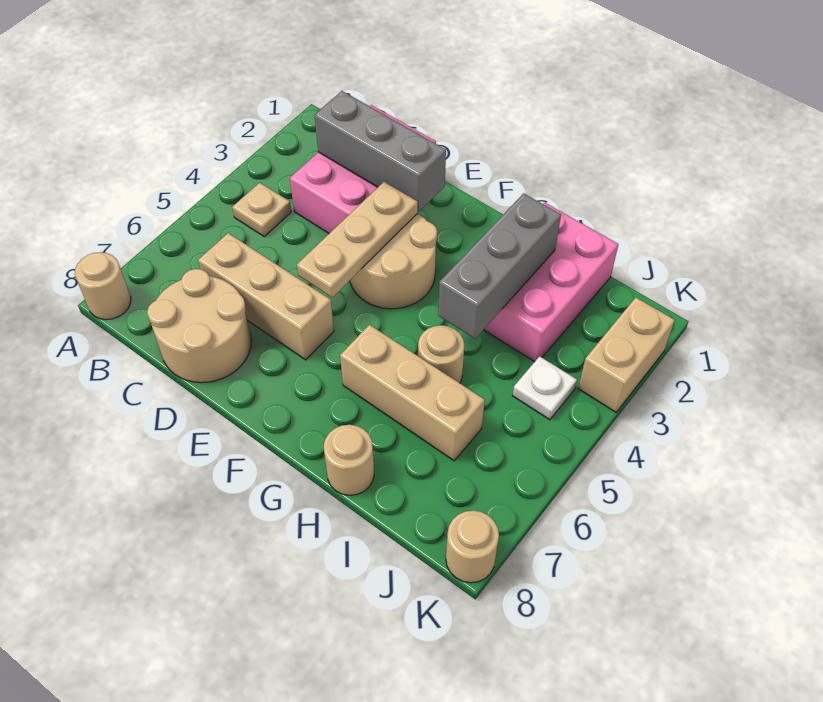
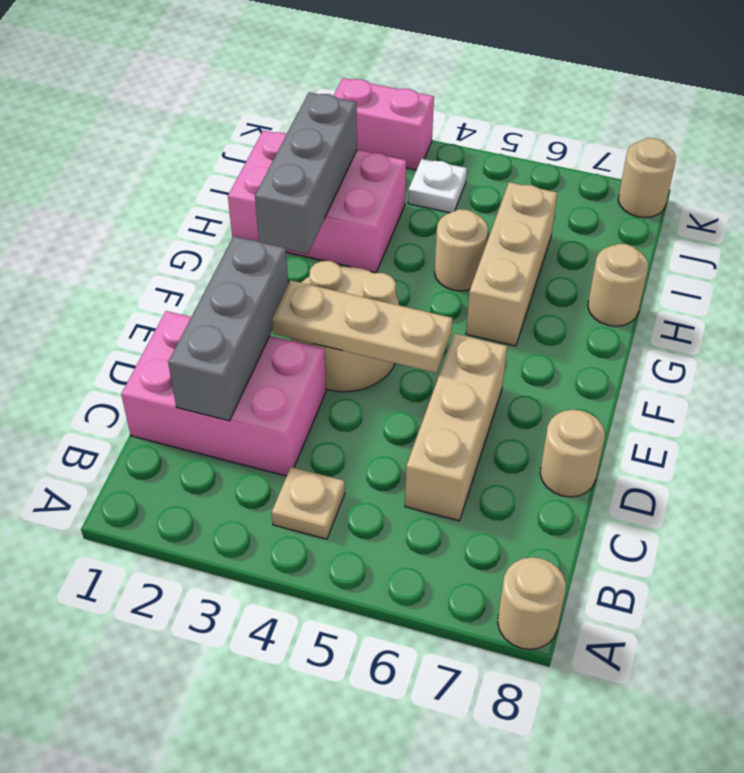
tan 2x2 round brick [147,269,251,383] -> tan 1x1 round brick [540,410,605,497]
grey 1x3 brick [438,193,561,339] -> grey 1x3 brick turned to [255,92,357,254]
tan 1x2 brick [578,298,675,412] -> pink 1x2 brick [333,78,434,170]

